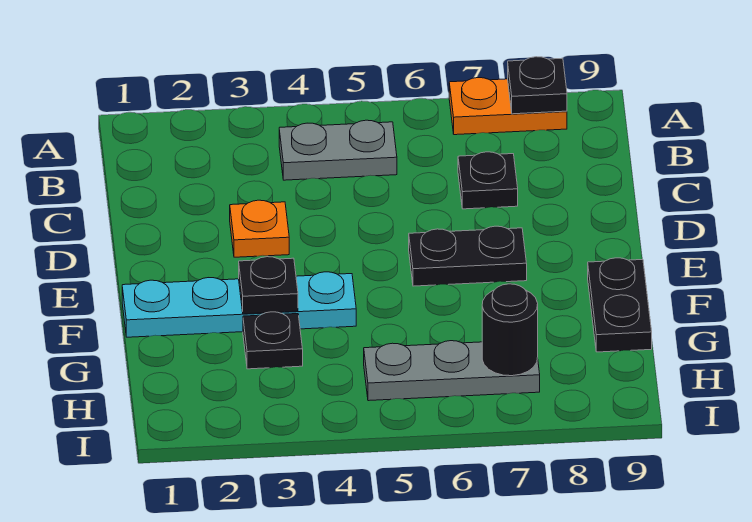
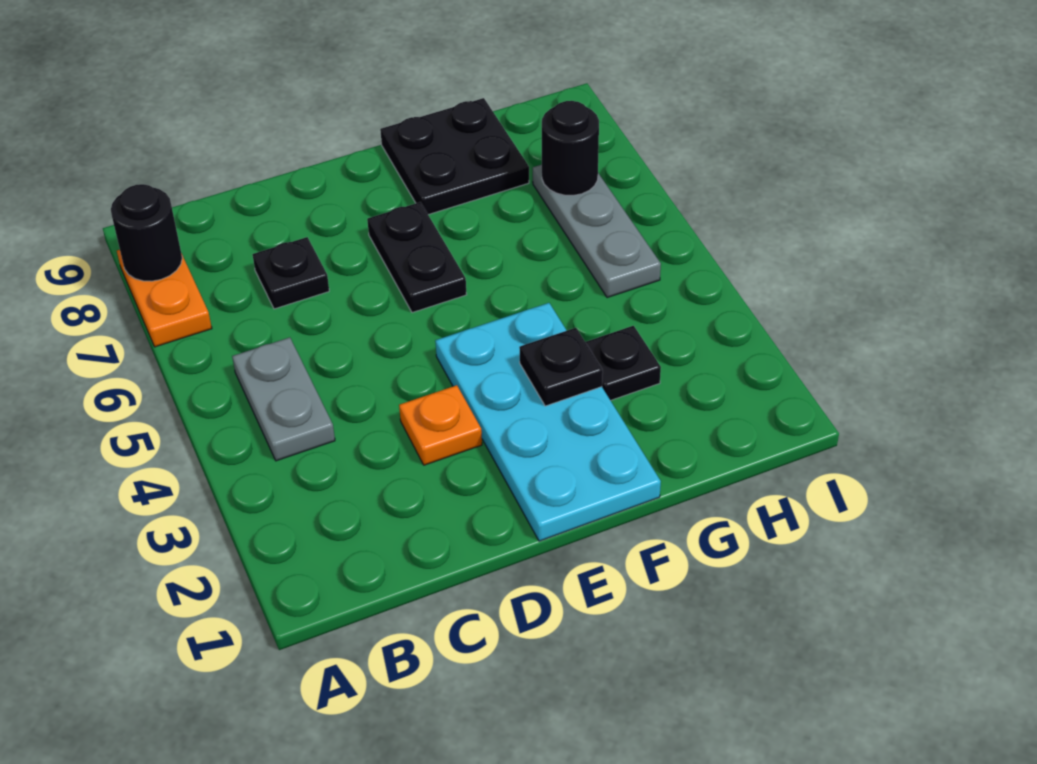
black 1x1 plate [508,57,567,114] -> black 1x1 round brick [111,184,182,281]
cyan 1x4 plate [122,272,356,337] -> cyan 2x4 plate [435,303,661,541]
black 1x2 plate [588,258,652,352] -> black 2x2 plate [380,98,529,215]

